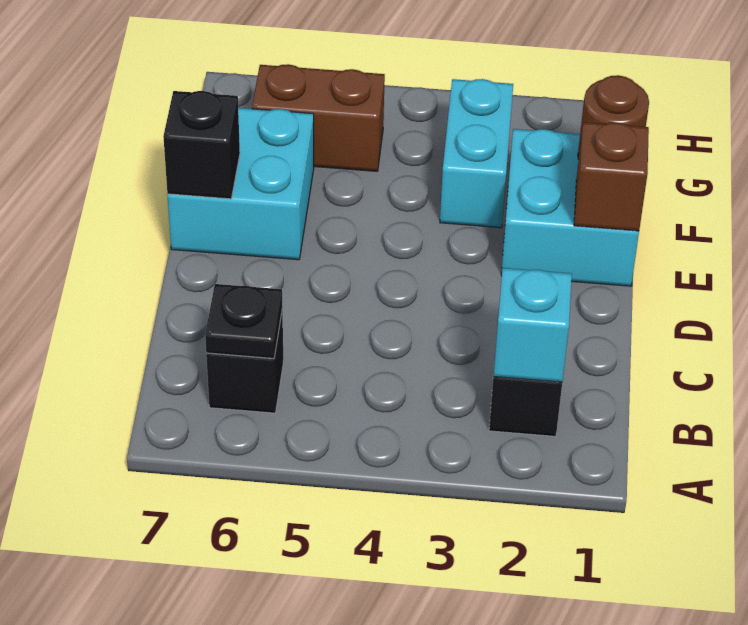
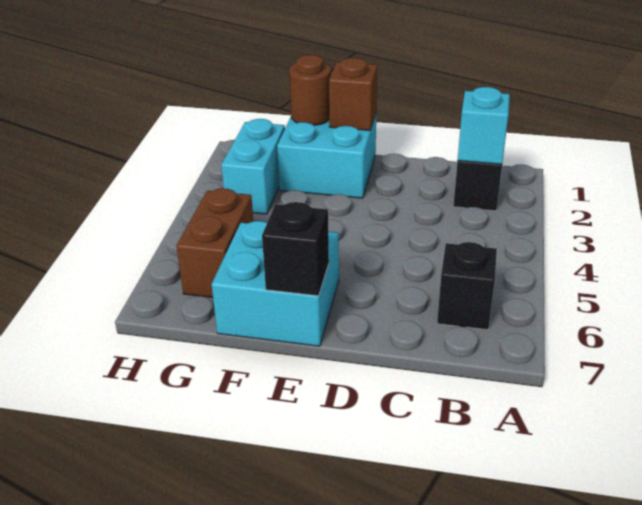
black 1x1 plate [205,284,282,359] -> none
cyan 1x2 brick [440,79,513,228] -> cyan 1x2 brick turned to [221,119,285,214]

